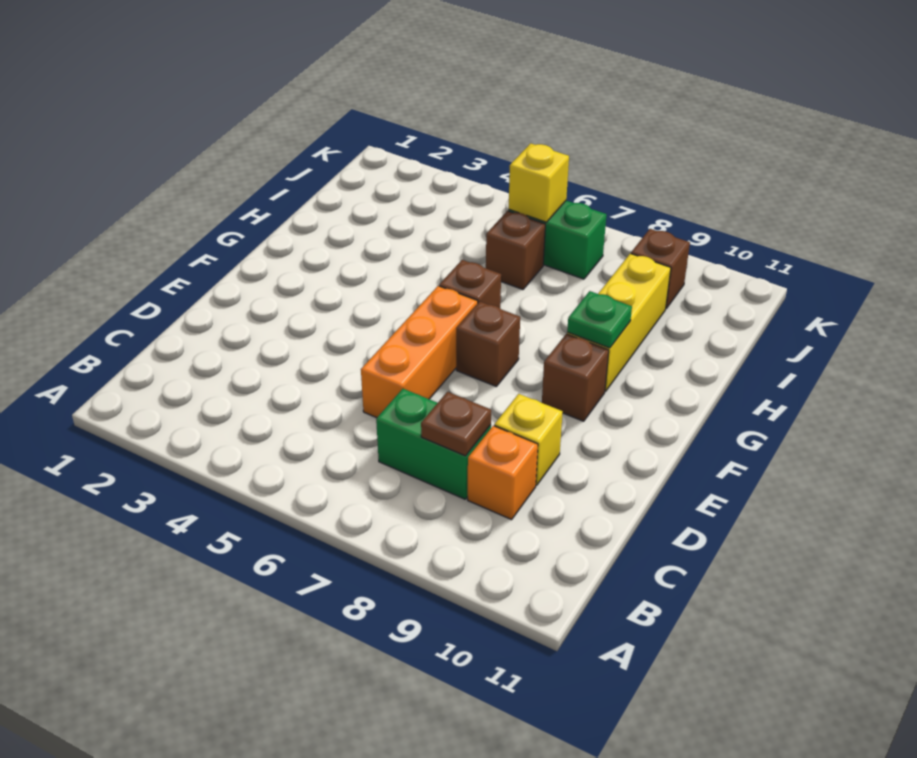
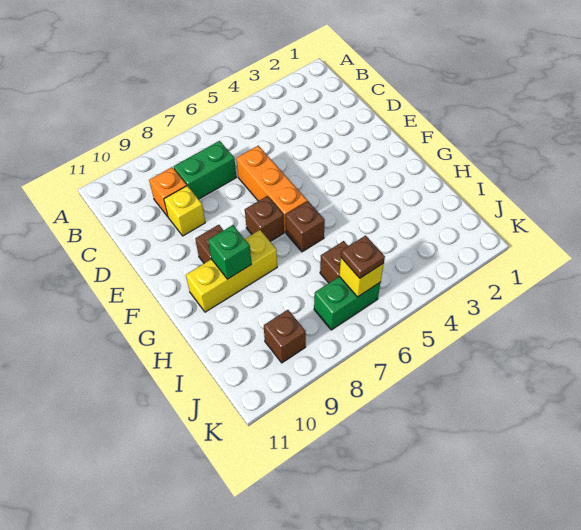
brown 1x1 plate [421,392,491,456] -> brown 1x1 plate moved to [341,236,385,278]
yellow 1x3 brick [567,254,671,391] -> yellow 1x3 brick turned to [186,230,277,312]
green 1x1 plate [567,291,632,348] -> green 1x1 brick [208,225,252,279]

